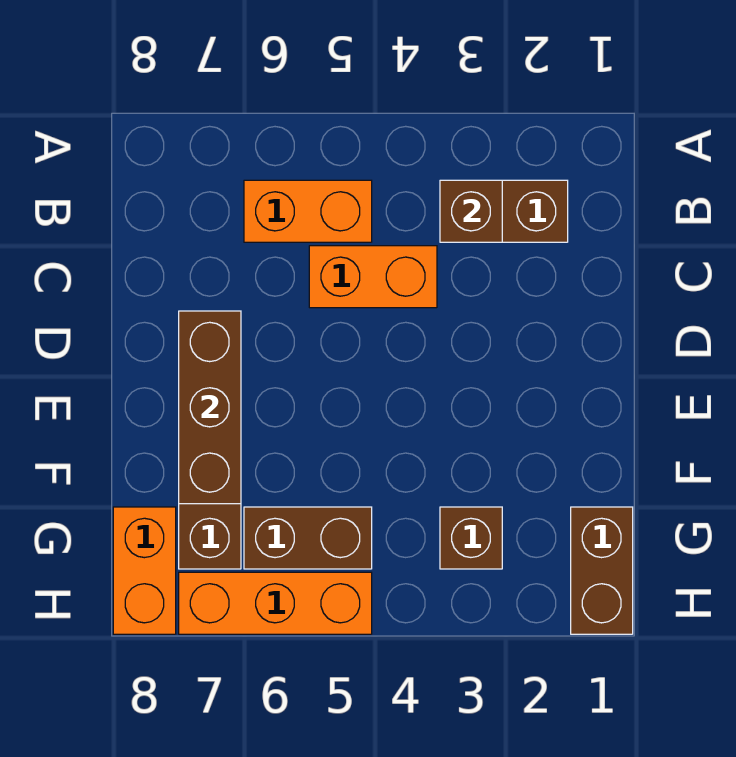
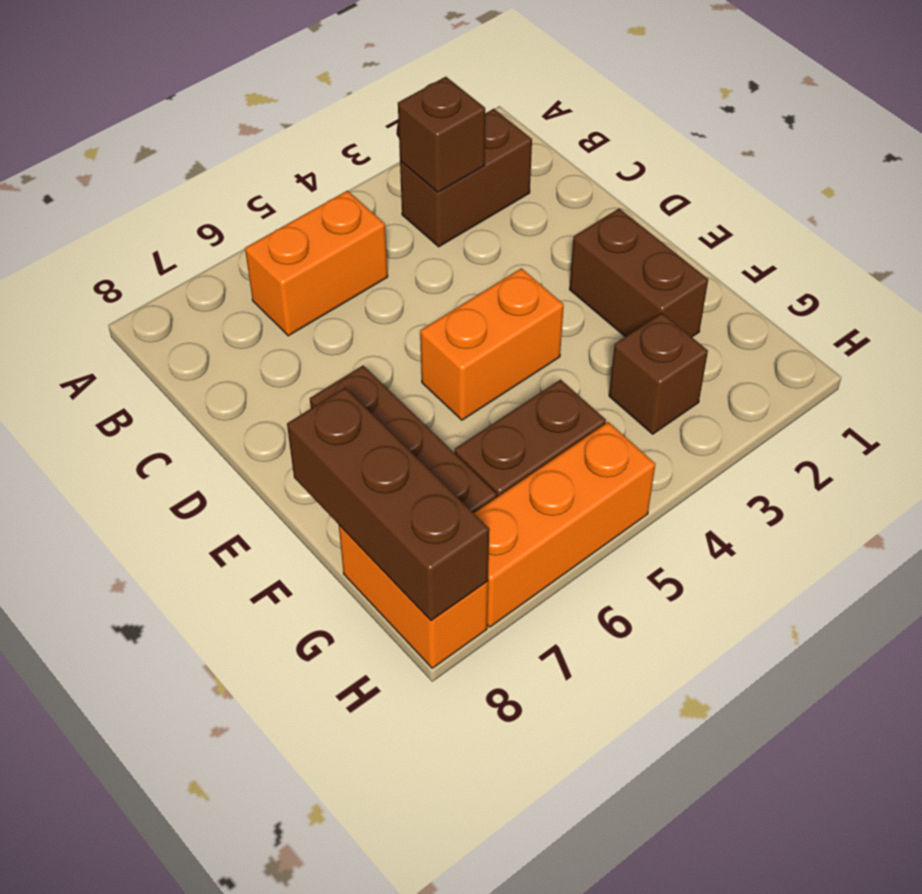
orange 1x2 brick [309,246,437,308] -> orange 1x2 brick moved to [420,268,564,420]
brown 1x3 brick [179,311,241,504] -> brown 1x3 brick moved to [287,388,489,621]
brown 1x2 brick [571,507,633,634] -> brown 1x2 brick moved to [569,209,708,337]

